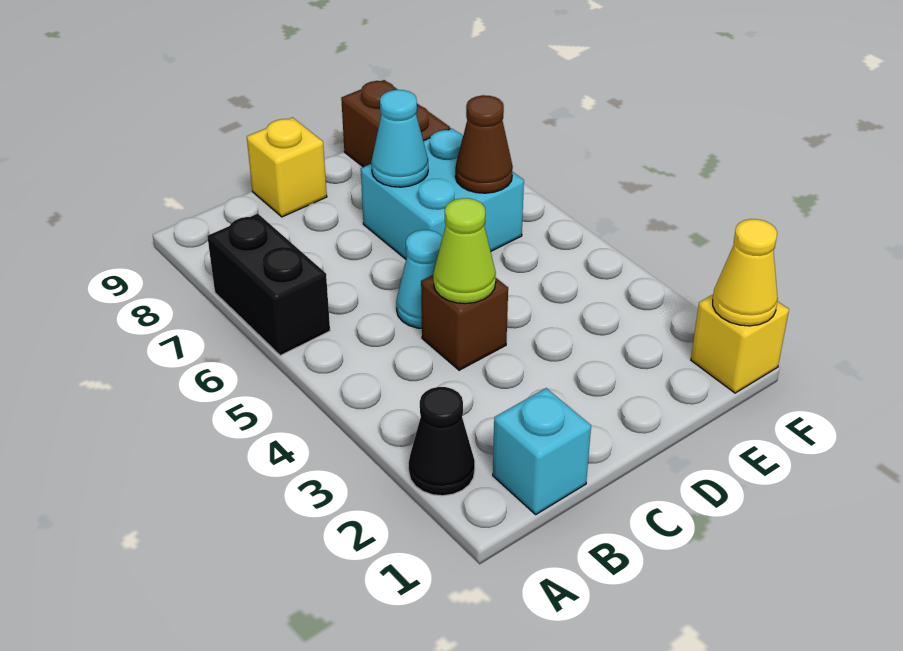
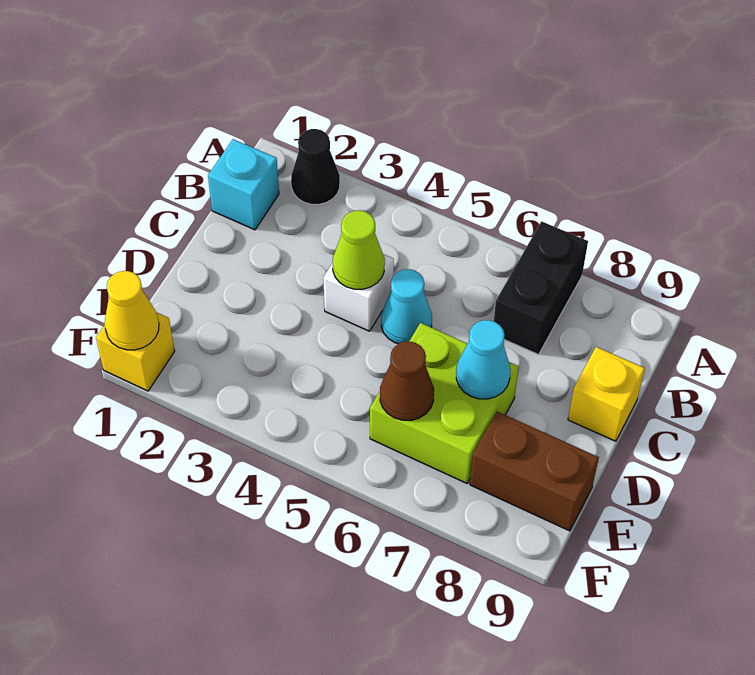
black 1x2 brick [207,214,330,356] -> black 1x2 brick turned to [494,221,588,354]
brown 1x1 brick [421,275,508,370] -> white 1x1 brick [323,254,394,331]
cyan 2x2 brick [361,128,524,259] -> lime 2x2 brick [370,323,519,483]

